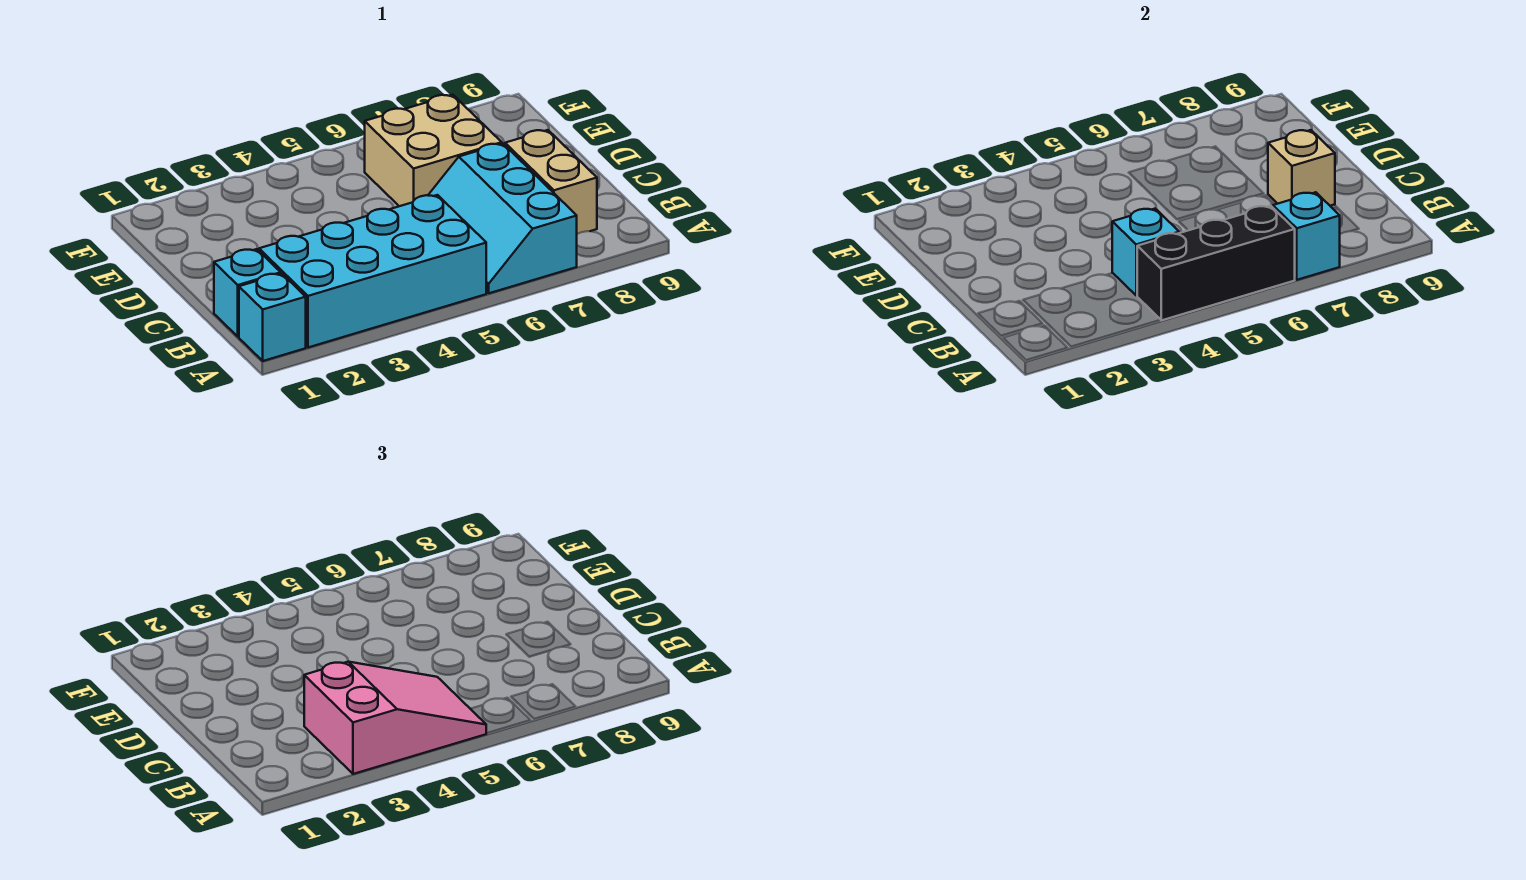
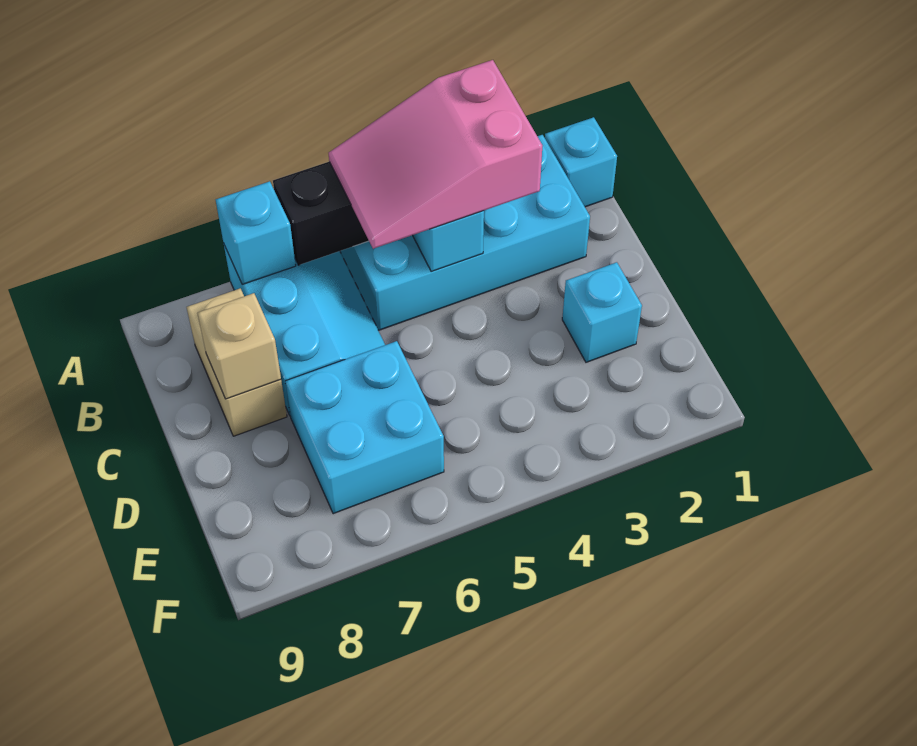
cyan 1x1 brick [214,249,281,337] -> cyan 1x1 brick moved to [562,262,642,362]
tan 2x2 brick [365,95,502,206] -> cyan 2x2 brick [285,341,444,514]

